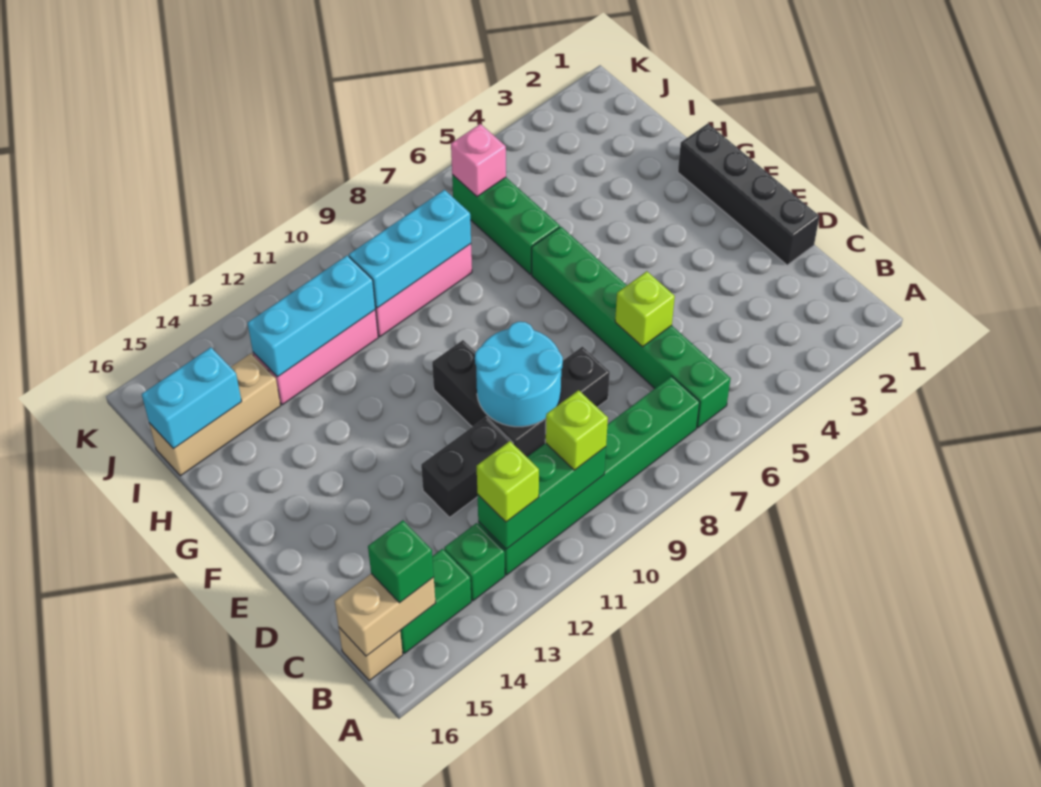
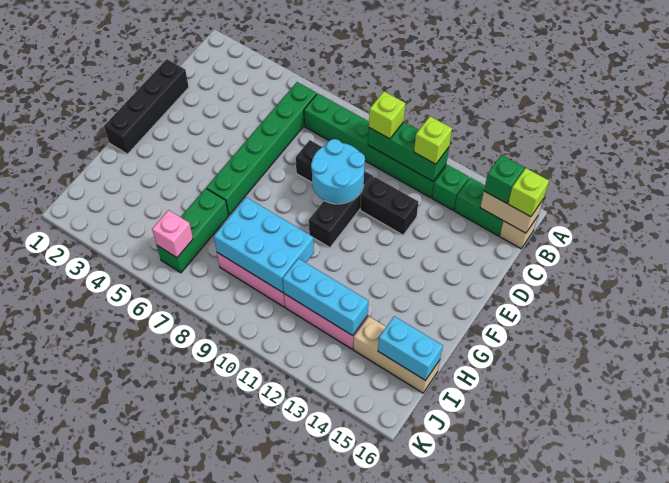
lime 1x1 brick [615,271,675,347] -> lime 1x1 brick moved to [508,168,549,217]
cyan 1x3 brick [349,190,471,308] -> cyan 2x3 brick [214,197,314,292]

